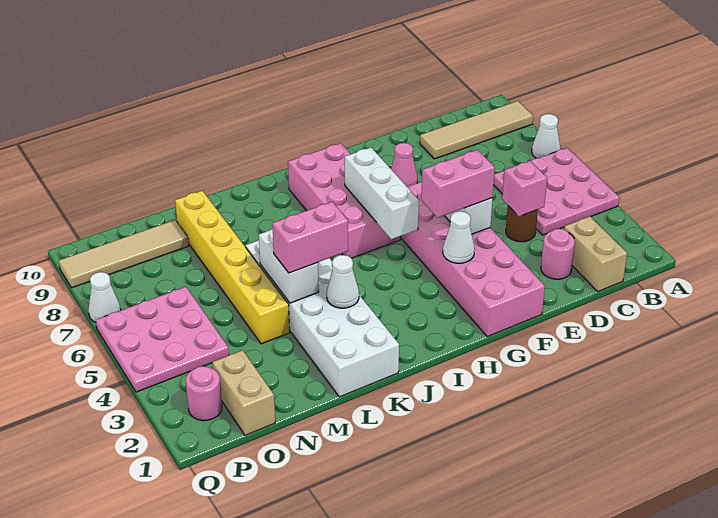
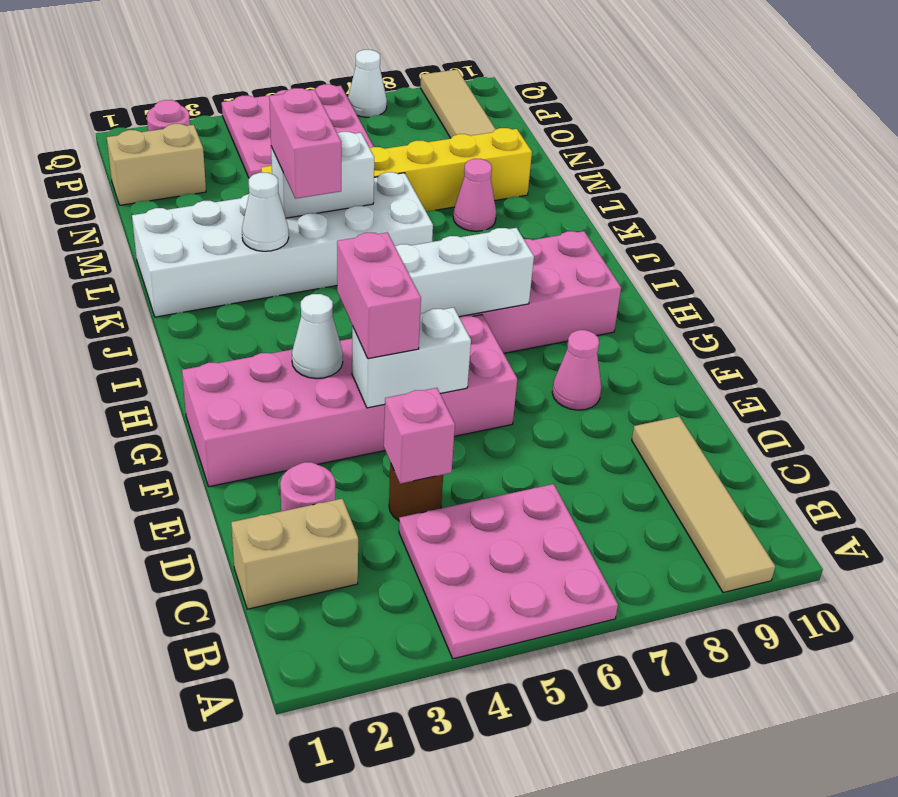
white 1x1 cone [532,114,560,158] -> none
none -> pink 1x1 cone [453,159,496,231]

